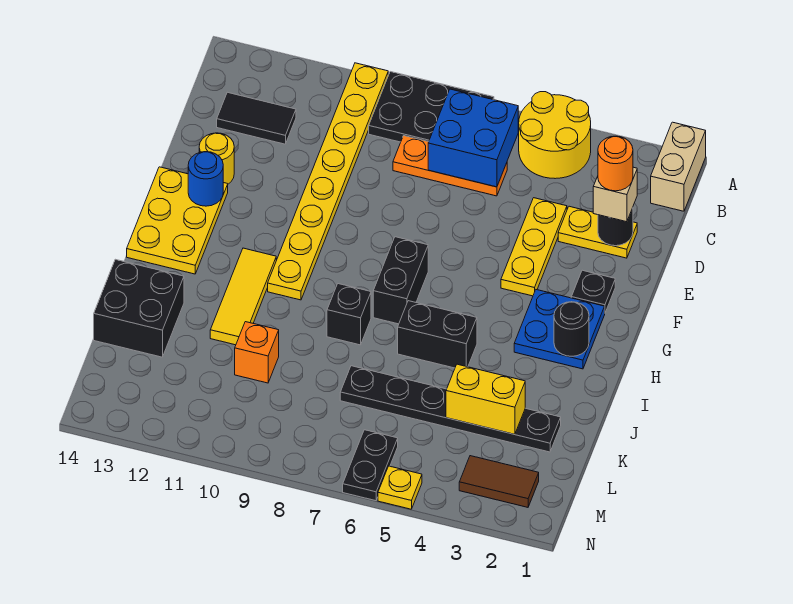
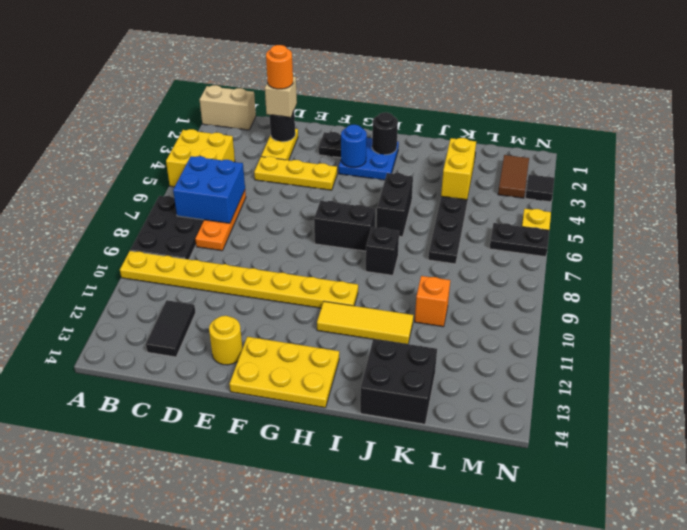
yellow 2x2 round brick [519,92,591,179] -> yellow 2x2 brick [166,129,235,187]
blue 1x1 round brick [188,152,223,206] -> blue 1x1 round brick moved to [341,125,367,167]
none -> black 1x1 tile [525,174,554,202]

